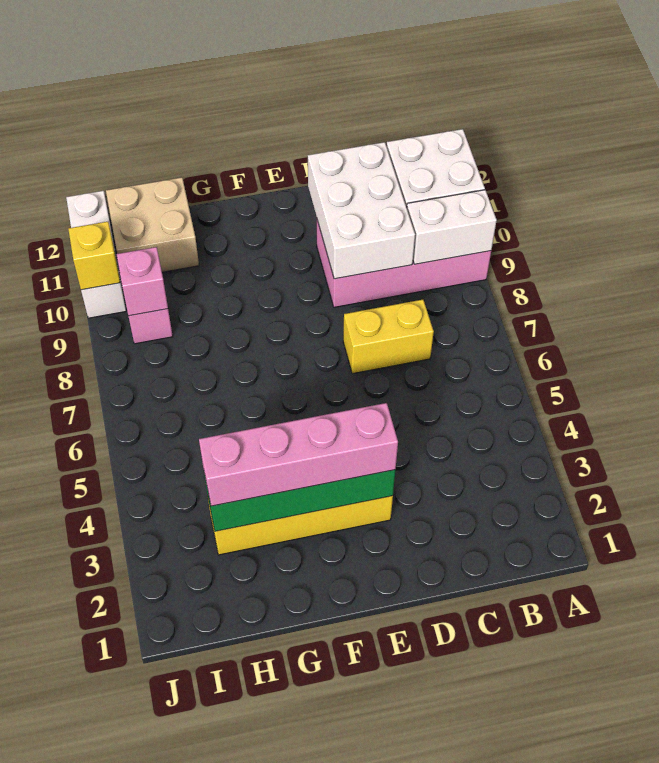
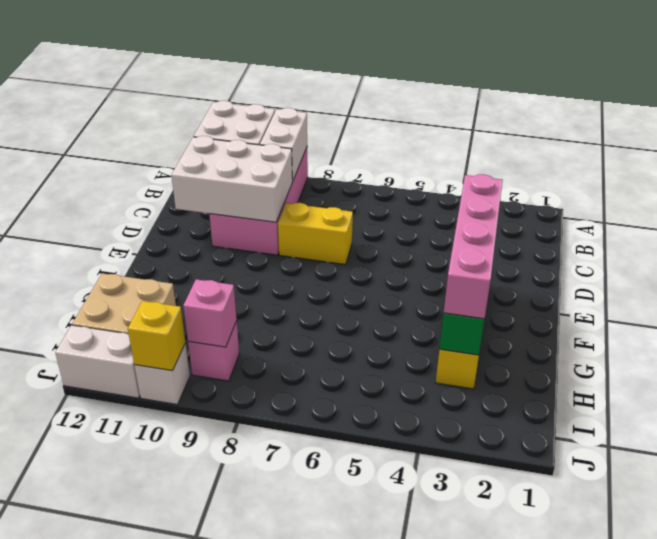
yellow 1x2 brick [343,300,434,374] -> yellow 1x2 brick turned to [278,203,353,265]

